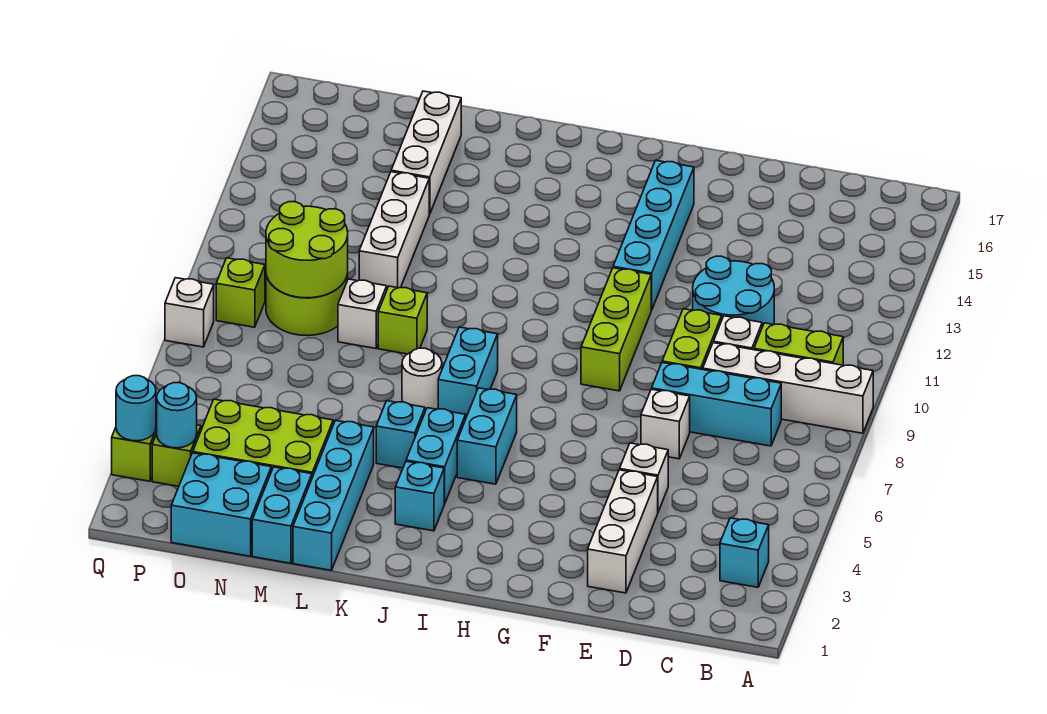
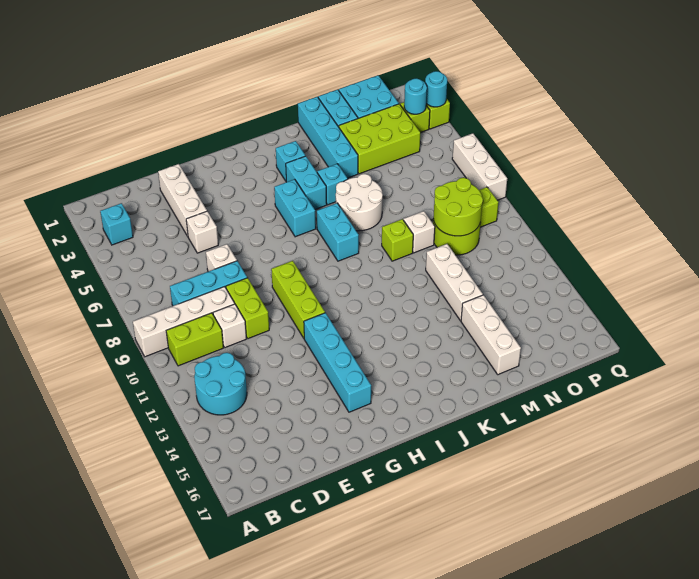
cyan 2x2 round brick [693,256,774,327] -> cyan 2x2 round brick moved to [194,353,247,415]
white 1x1 round brick [402,348,442,411] -> white 2x2 round brick [336,174,383,231]
white 1x1 brick [165,278,214,347] -> white 1x3 brick [452,133,507,200]

